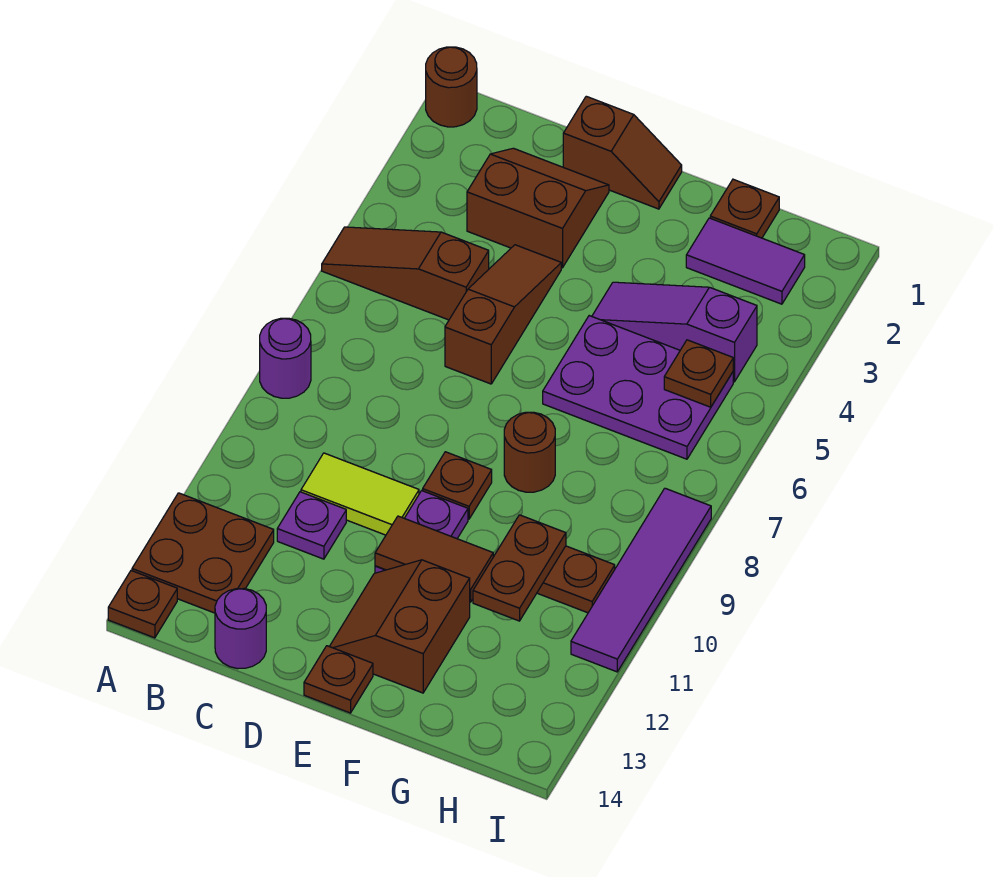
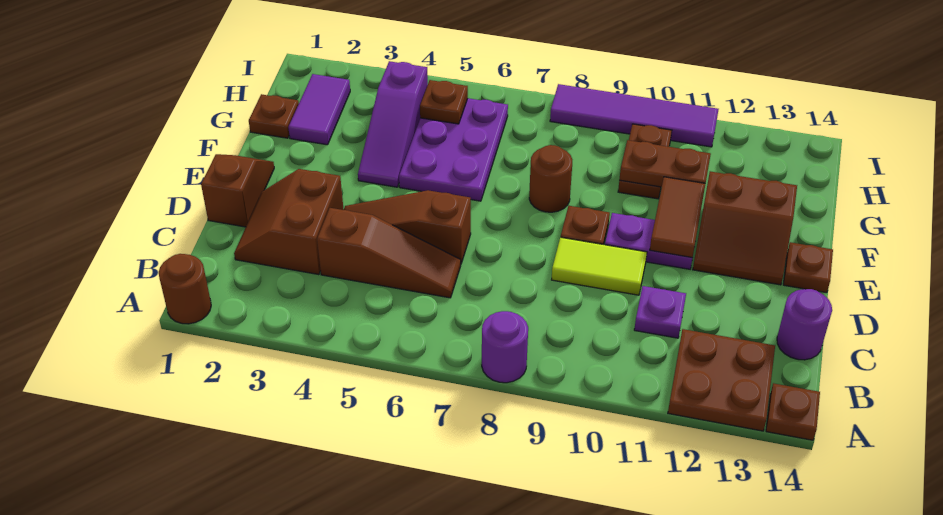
brown 1x3 slope [322,227,489,320] -> brown 1x3 slope turned to [317,208,461,298]
lime 1x2 tile [301,453,419,535] -> lime 1x2 tile turned to [552,237,647,295]

